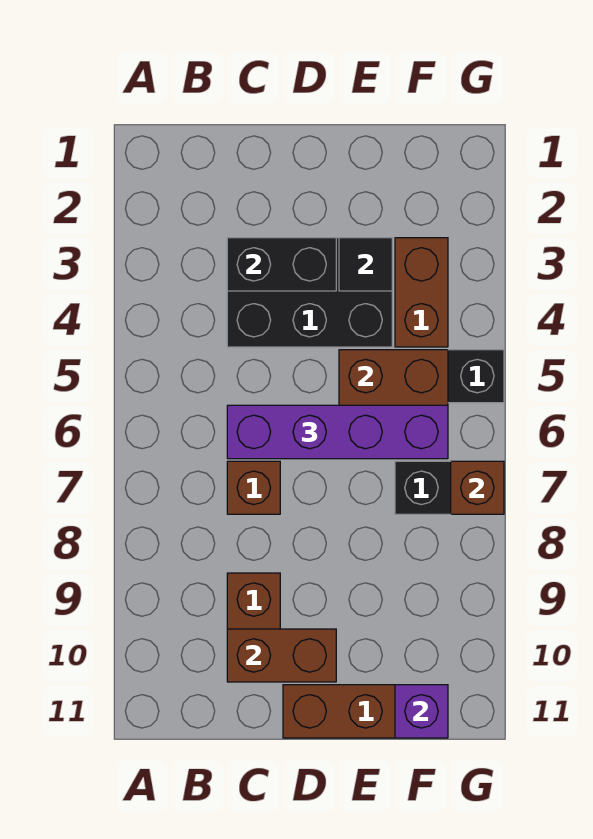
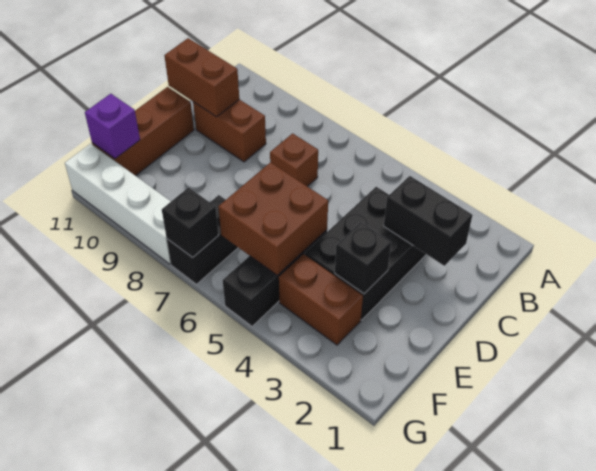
black 1x2 brick [227,238,336,291] -> black 1x2 brick turned to [384,176,472,266]
purple 1x4 brick [227,405,448,459] -> none
brown 1x2 brick [227,629,336,682] -> brown 1x2 brick turned to [164,38,239,117]
black 1x1 tile [339,238,392,291] -> black 1x1 brick [335,222,391,294]
brown 1x1 brick [451,461,504,514] -> black 1x1 brick [162,188,218,258]
none -> white 1x4 brick [65,144,171,264]

